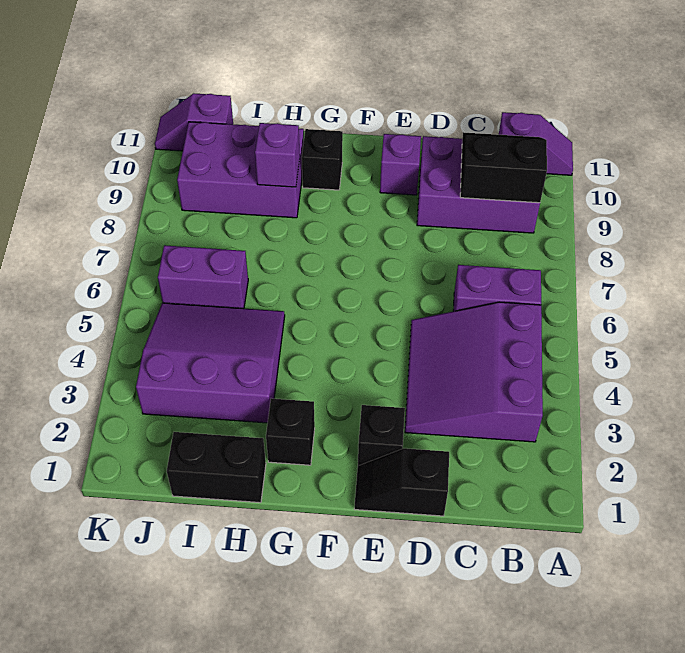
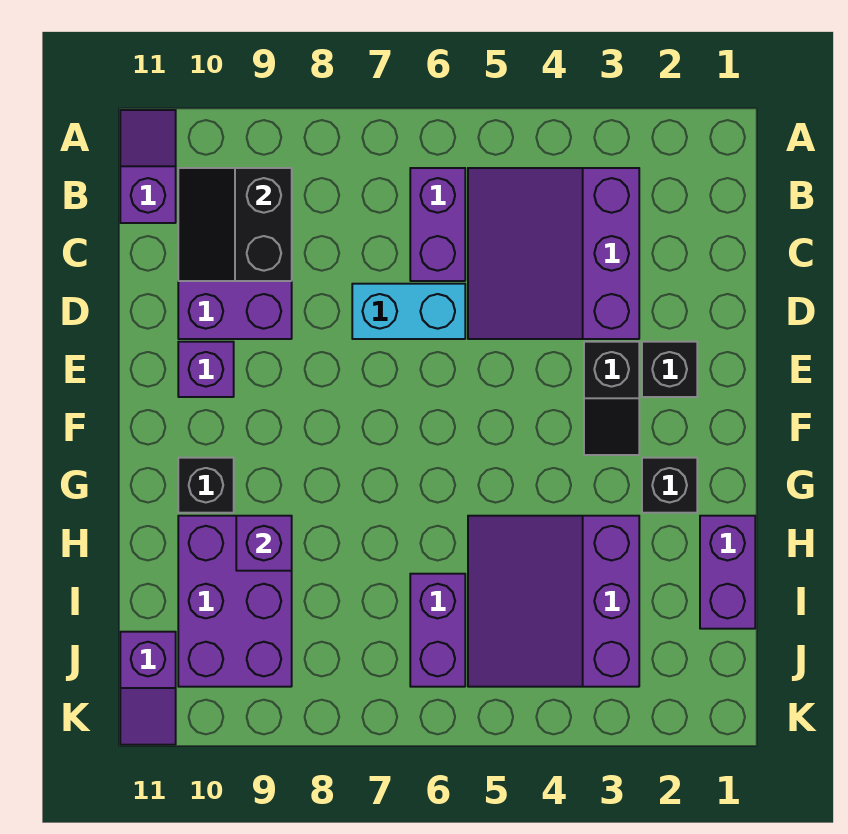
purple 3x3 slope [405,302,543,442] -> purple 3x3 slope turned to [468,168,639,339]
black 1x2 slope [354,448,449,516] -> black 1x2 slope moved to [584,342,639,455]
none -> cyan 1x2 brick [352,284,465,339]
black 1x2 brick [167,432,266,503] -> purple 1x2 brick [700,516,755,629]

